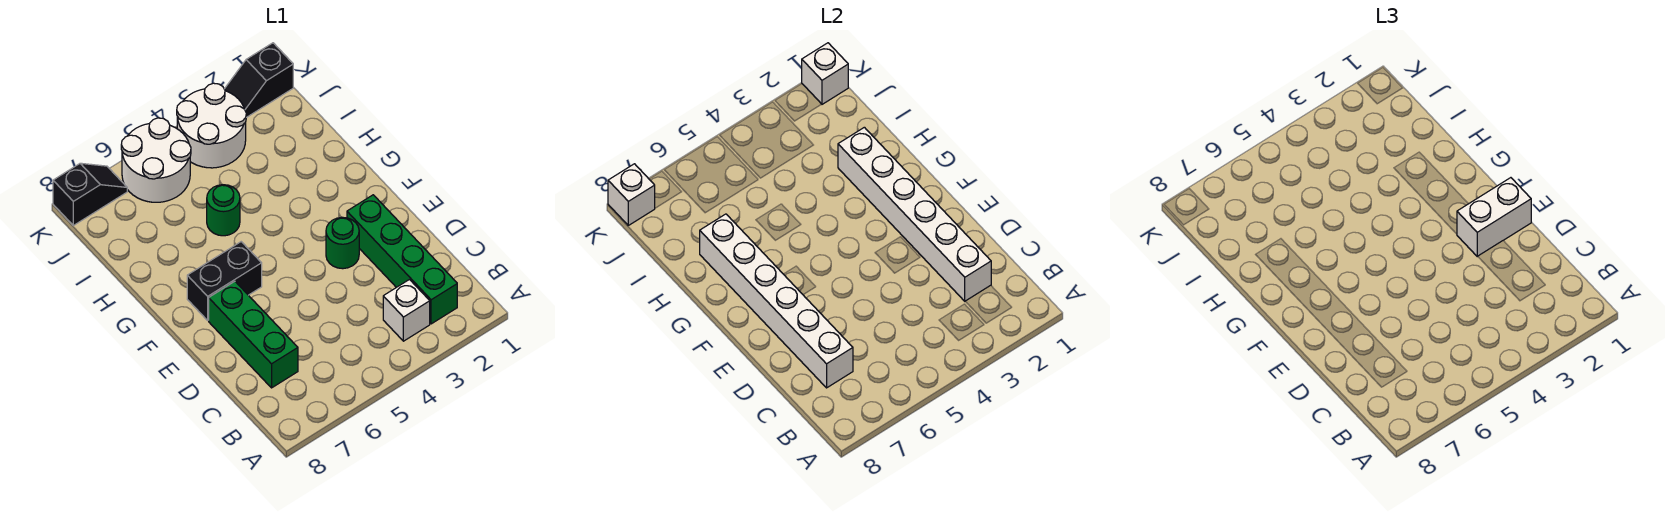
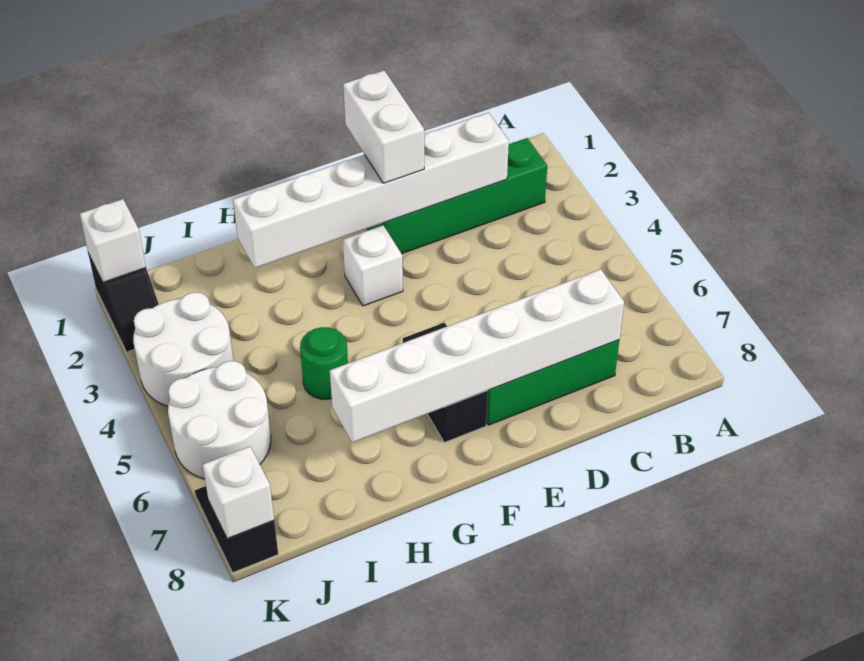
white 1x1 brick [383,280,430,341] -> white 1x1 brick moved to [343,225,403,306]
green 1x1 round brick [326,217,359,269] -> none

